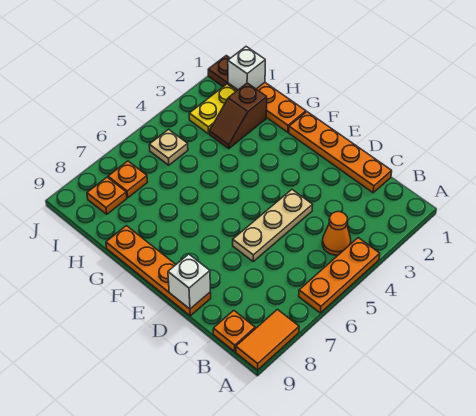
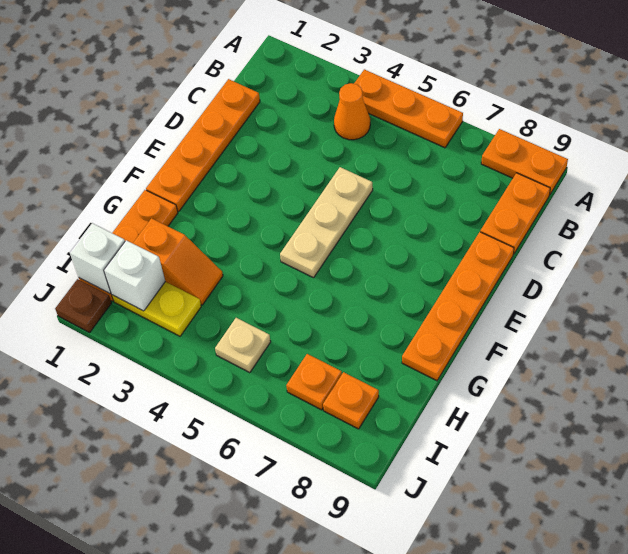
orange 1x2 tile [236,309,299,370] -> orange 1x2 plate [481,129,568,195]
orange 1x1 plate [213,310,255,352] -> orange 1x2 plate [480,173,550,254]
tan 1x3 plate [233,190,313,261] -> tan 1x3 plate turned to [280,167,373,278]
white 1x1 brick [168,254,210,309] -> white 1x1 brick moved to [104,240,165,311]
brown 1x2 slope [209,83,267,149] -> orange 1x2 slope [133,218,223,305]

